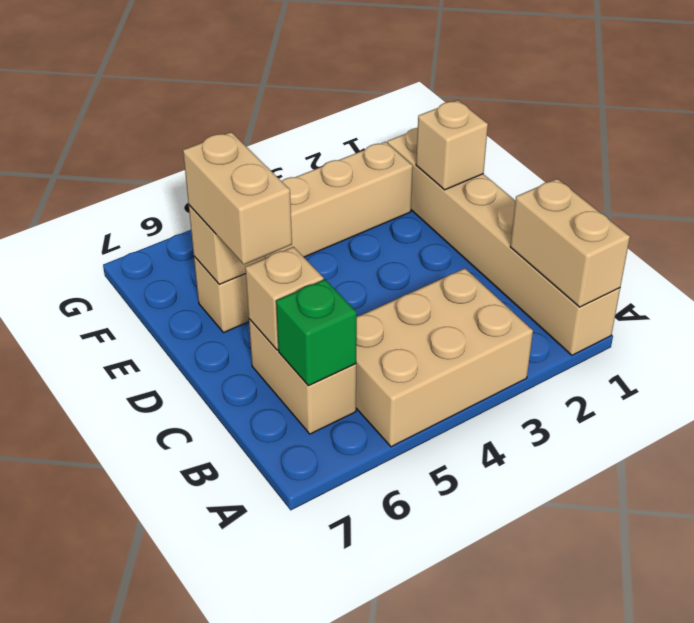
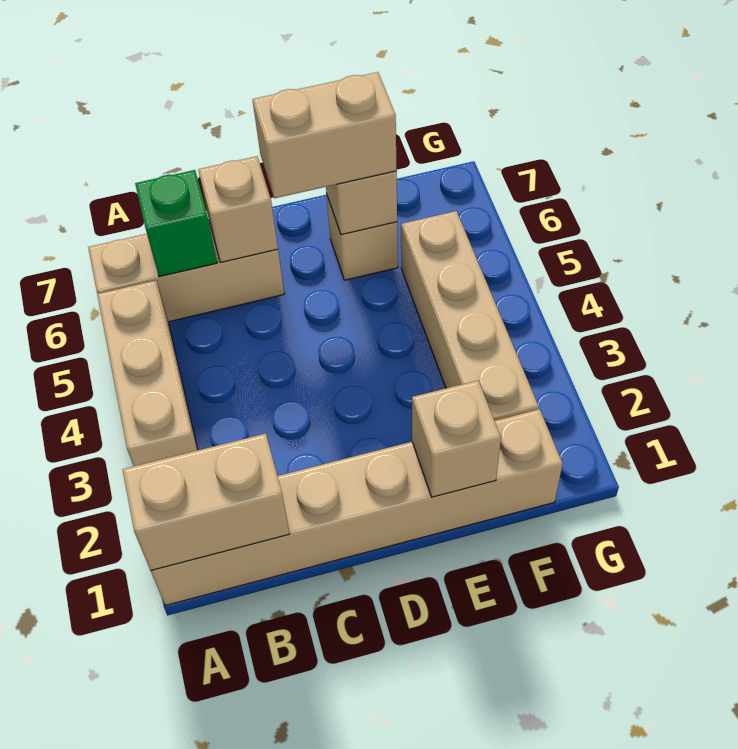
tan 2x3 brick [356,268,533,447] -> tan 1x3 brick [97,280,198,466]
tan 1x2 brick [249,319,356,434] -> tan 1x3 brick [88,220,284,322]

